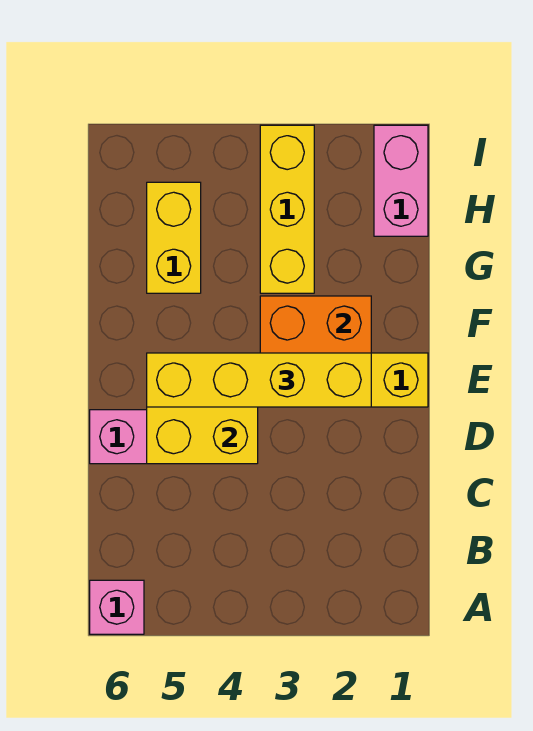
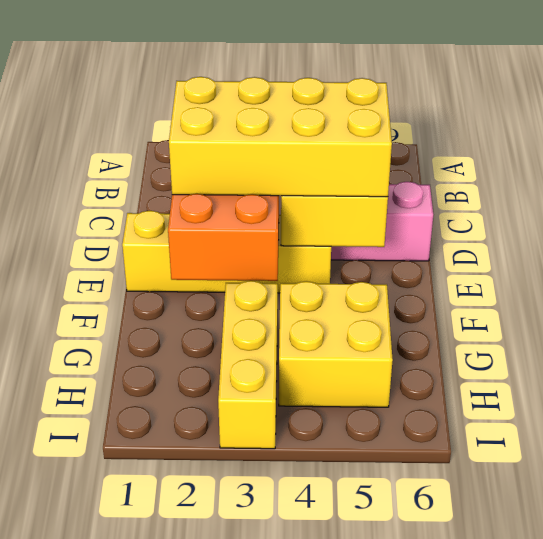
pink 1x1 brick [90,580,144,634] -> none
yellow 1x4 brick [147,353,371,407] -> yellow 2x4 brick [169,77,392,197]
yellow 1x2 brick [147,182,201,293] -> yellow 2x2 brick [279,281,393,407]
pink 1x2 brick [374,125,428,236] -> none

